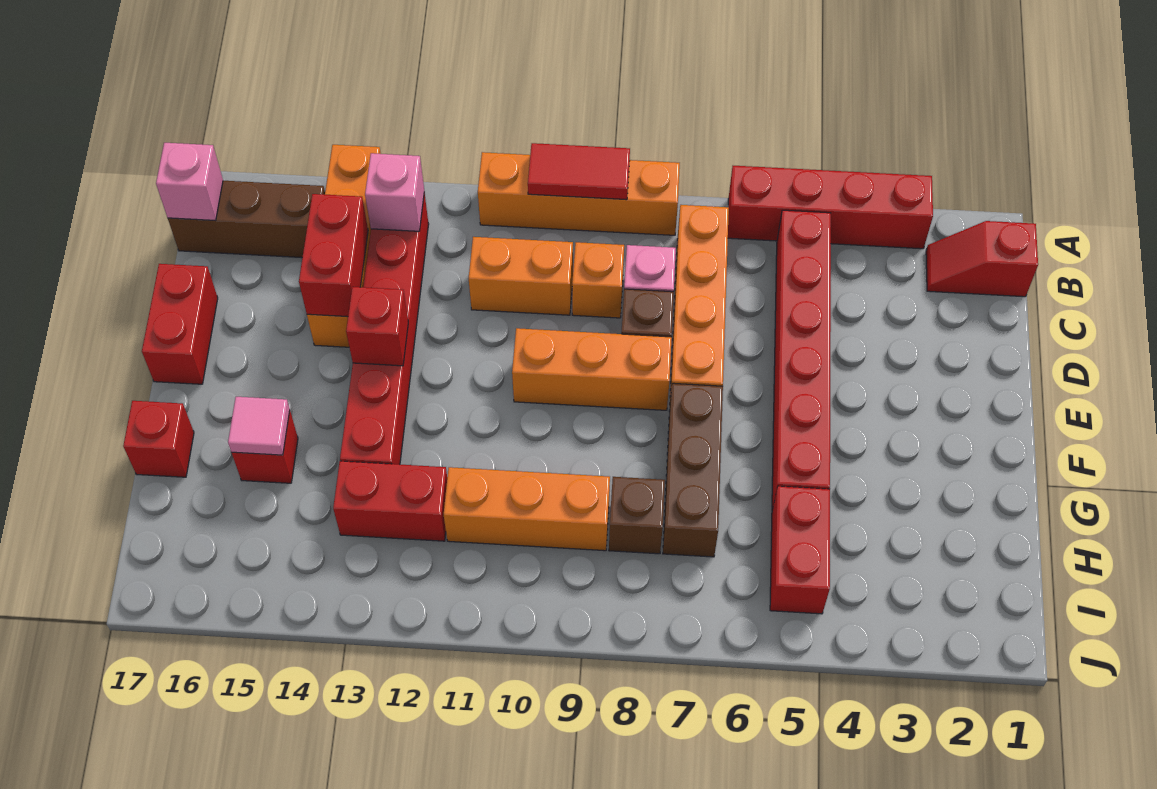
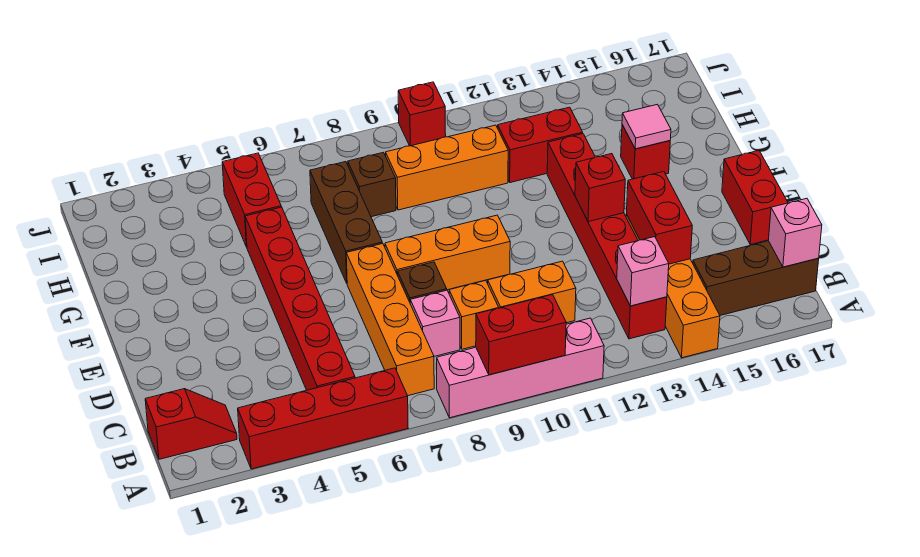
orange 1x4 brick [478,152,680,235] -> pink 1x4 brick [437,318,604,418]
red 1x2 tile [528,143,630,200] -> red 1x2 brick [476,295,566,375]
red 1x1 brick [123,401,194,477] -> red 1x1 brick moved to [398,82,446,146]

